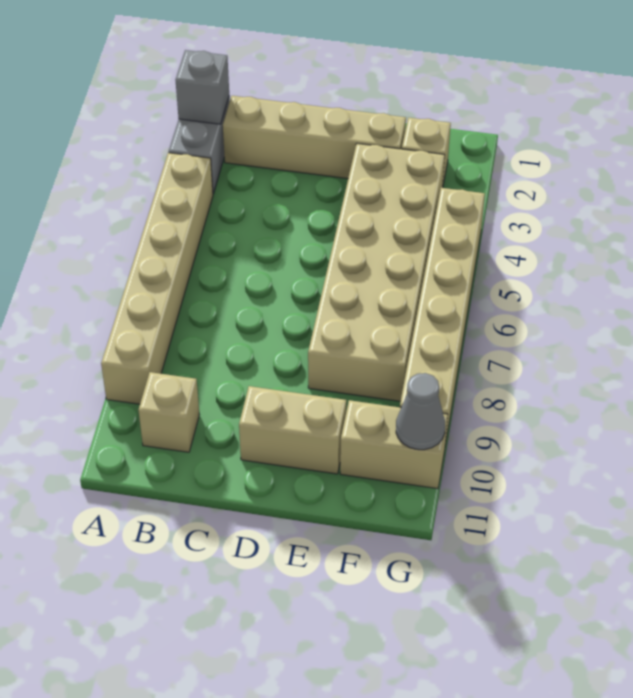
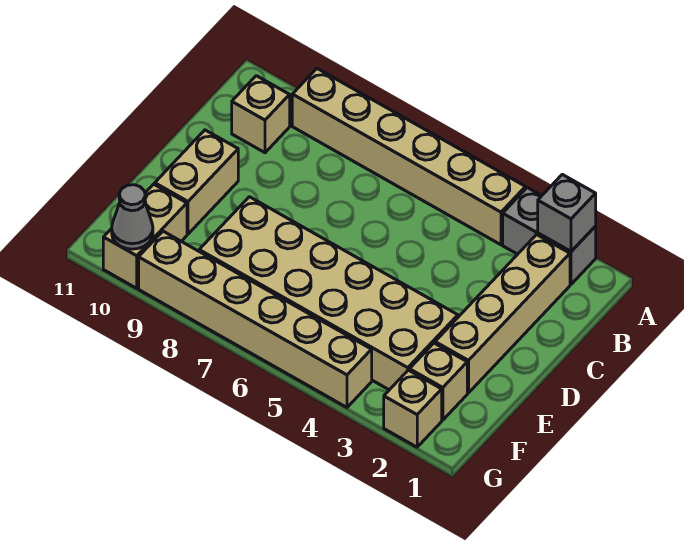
none -> tan 1x1 brick [384,370,442,447]

